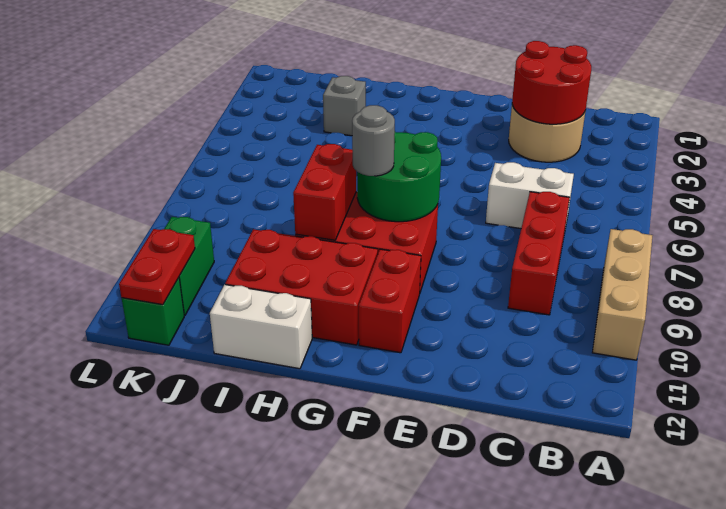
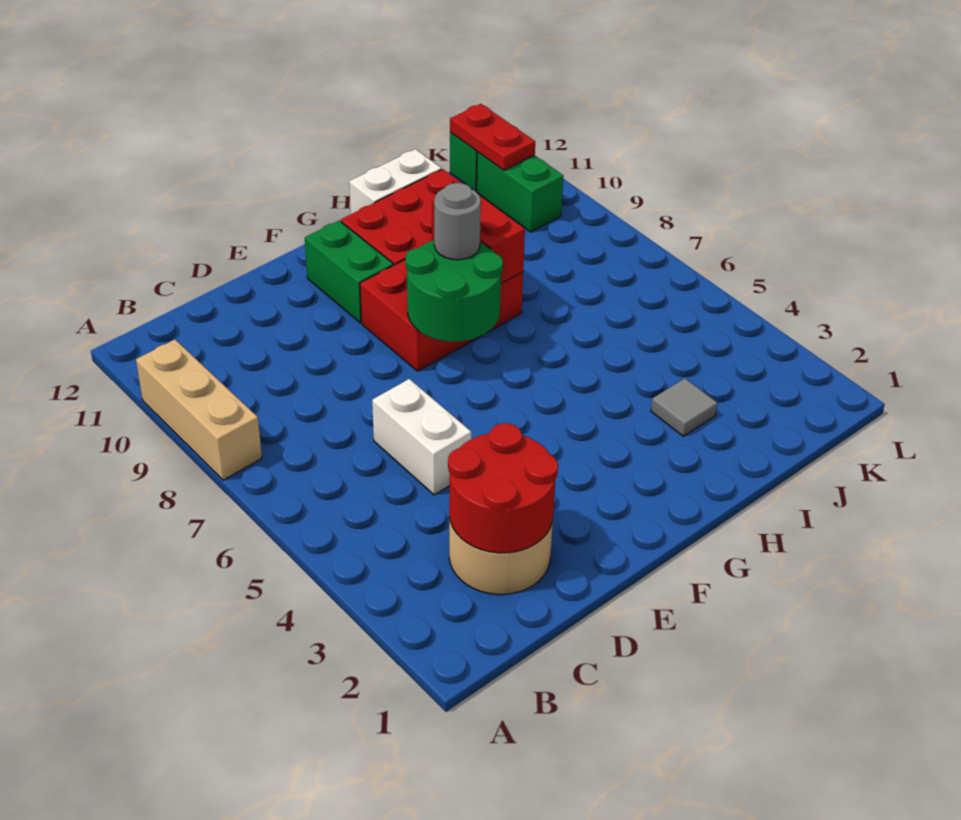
white 1x2 brick [486,162,574,228] -> white 1x2 brick turned to [372,379,471,495]
red 1x3 brick [508,192,570,315] -> none
red 1x2 brick [359,249,421,353] -> green 1x2 brick [305,221,393,323]
grey 1x1 brick [323,76,366,136] -> grey 1x1 tile [651,379,717,436]

